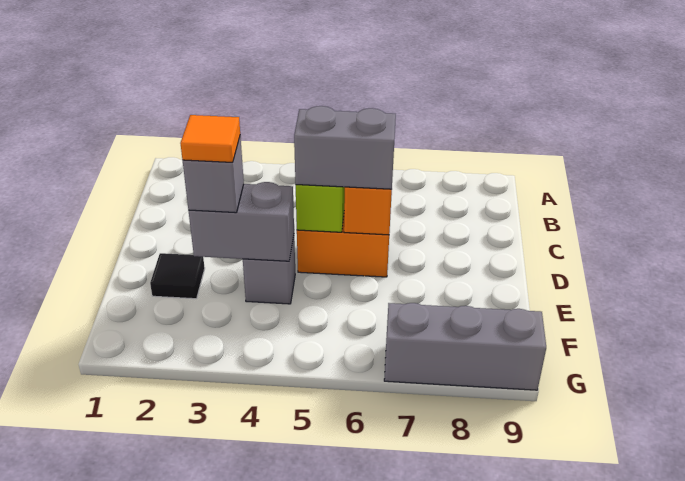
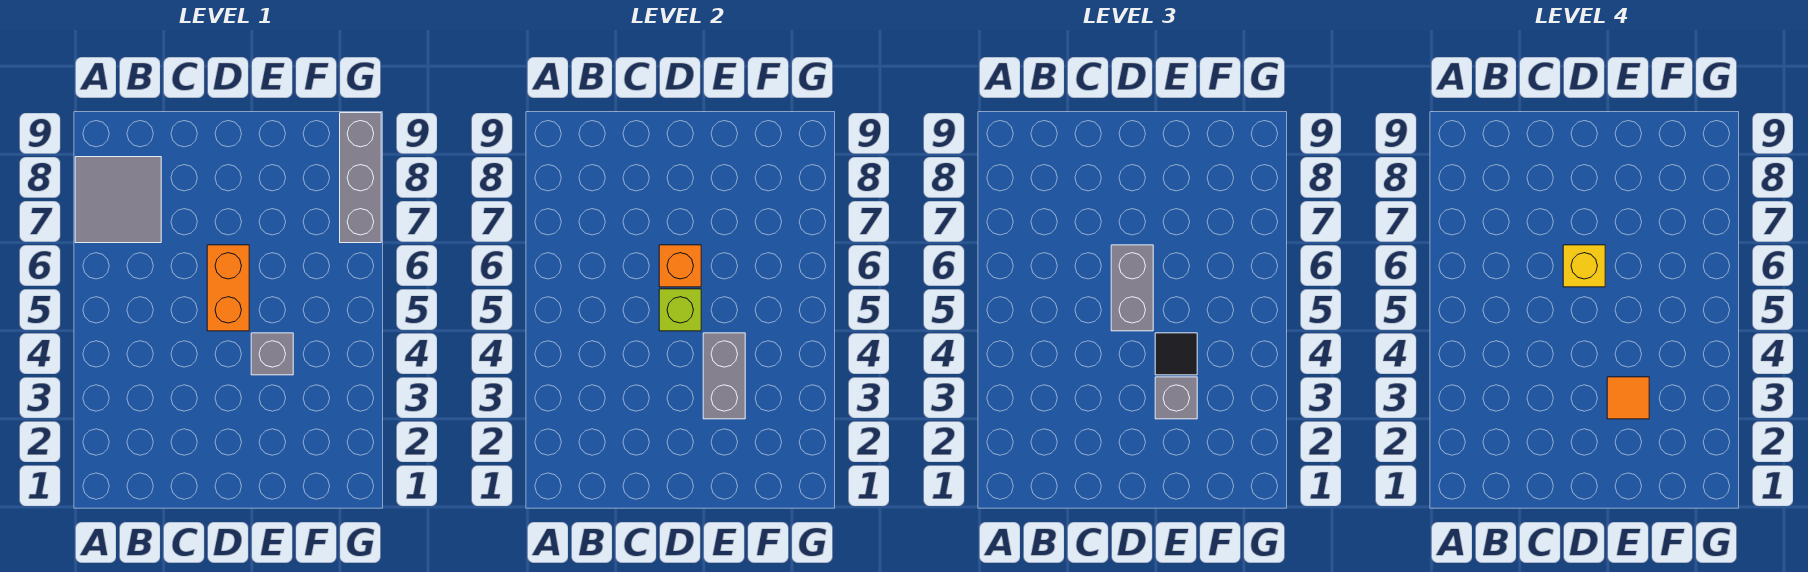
none -> grey 2x2 tile [75,157,161,243]
none -> yellow 1x1 brick [1563,245,1605,287]
black 1x1 tile [150,253,205,299] -> black 1x1 tile moved to [1155,333,1197,375]

